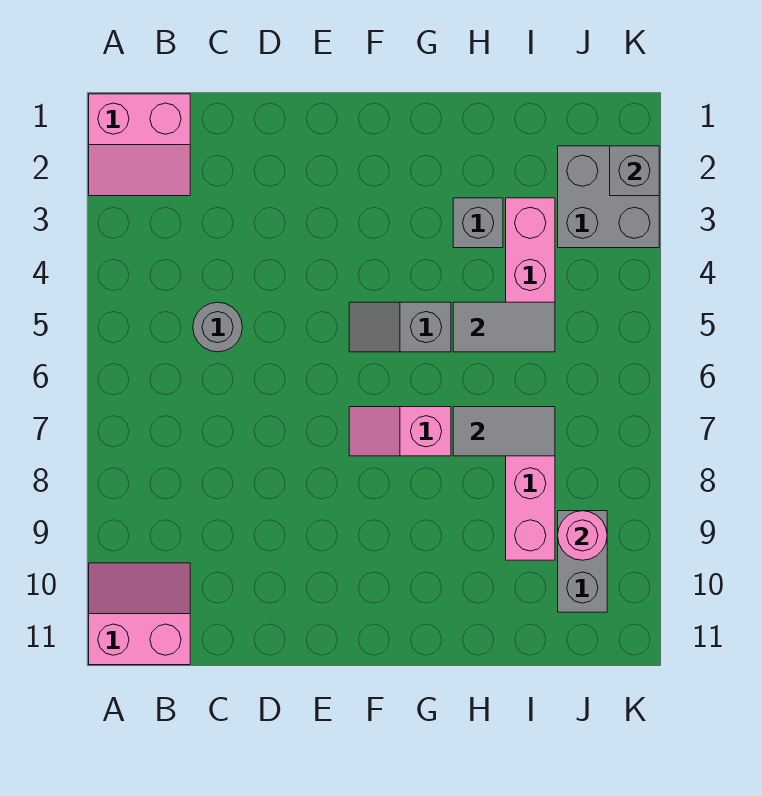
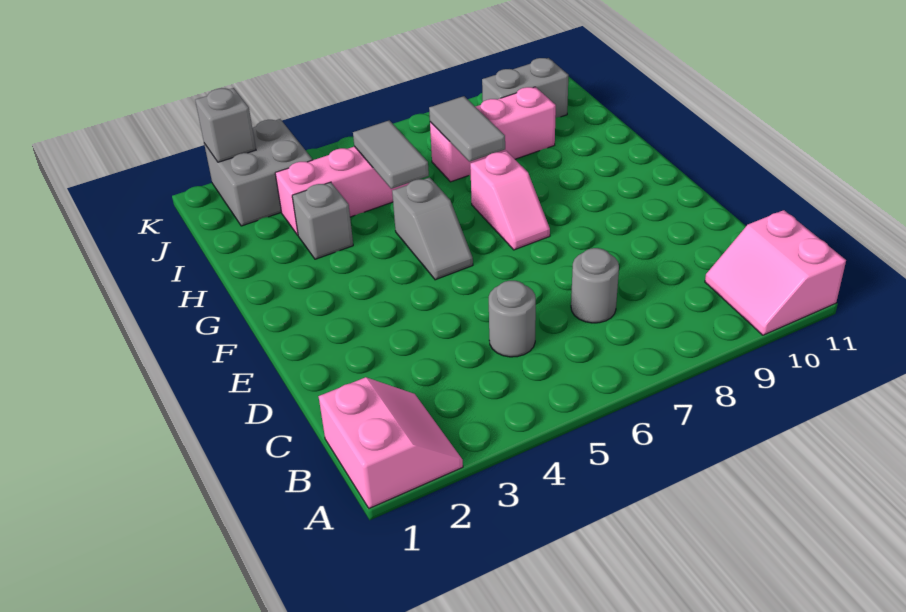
none -> grey 1x1 round brick [571,248,619,323]
pink 1x1 round brick [558,511,607,560] -> none

